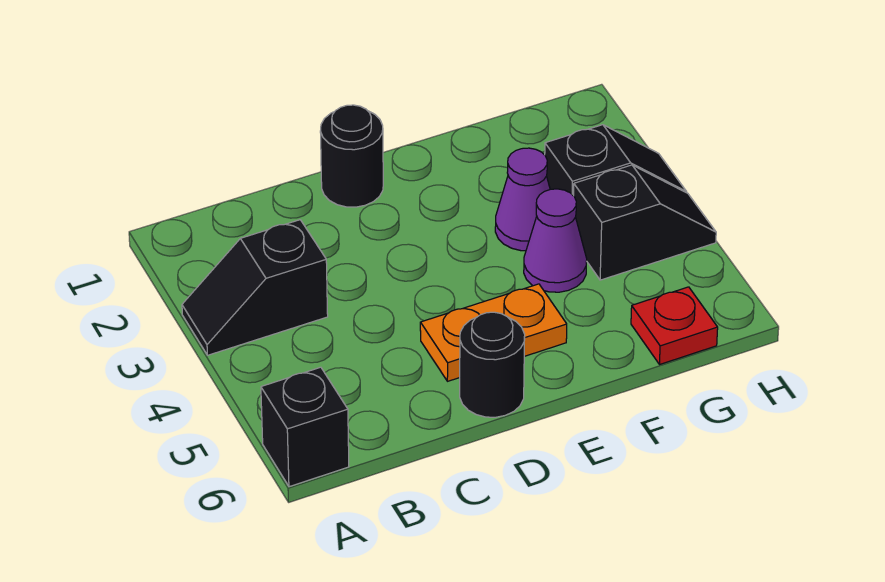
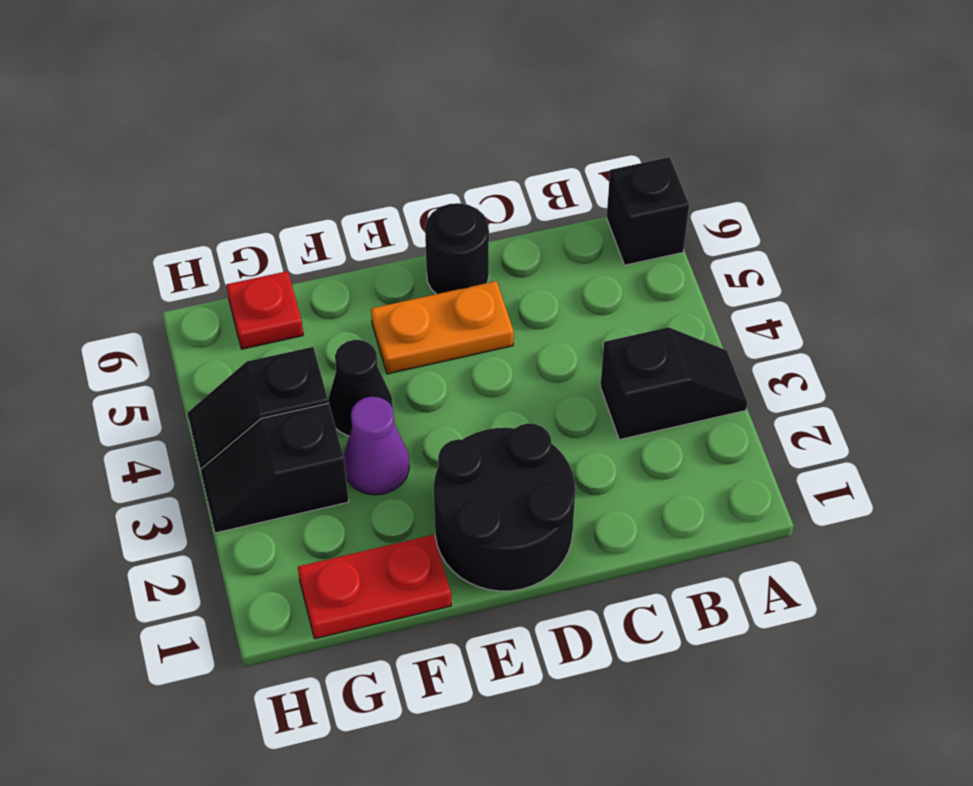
black 1x1 round brick [320,105,383,207] -> black 2x2 round brick [434,423,575,591]
none -> red 1x2 plate [298,535,451,639]
purple 1x1 cone [524,189,587,292] -> black 1x1 cone [328,340,393,436]

